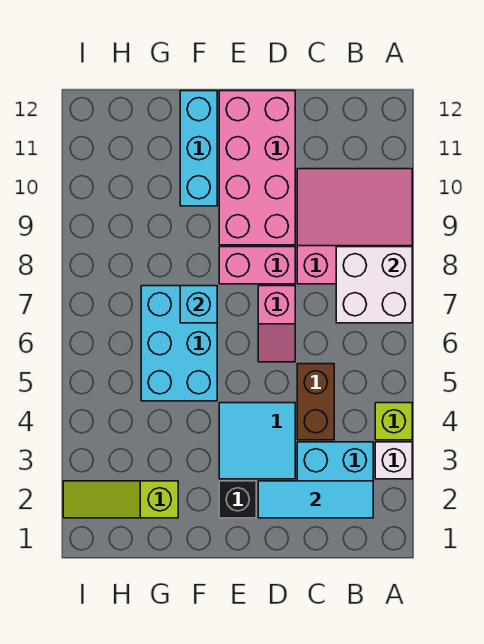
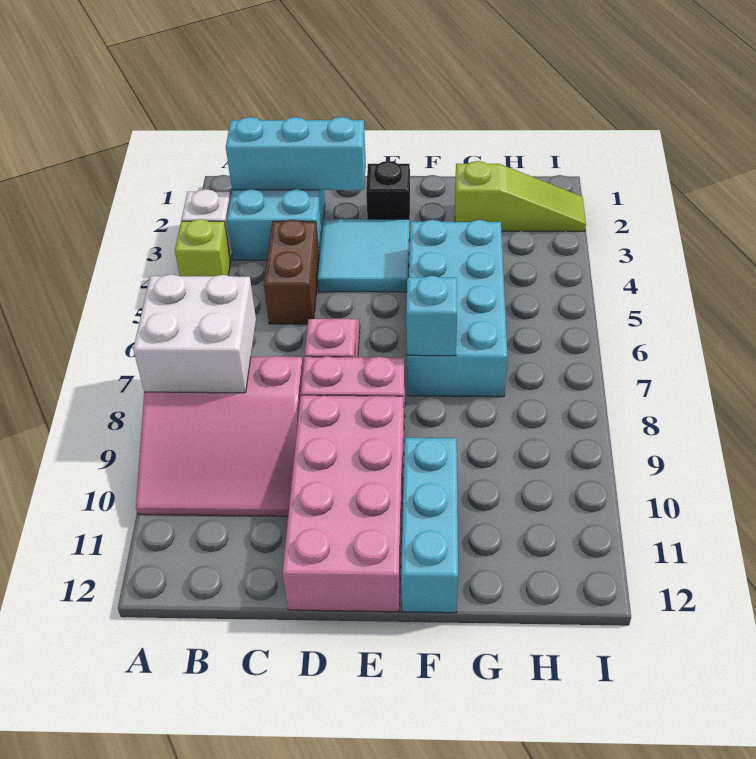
cyan 1x3 tile [258,481,373,518] -> cyan 1x3 brick [226,117,366,190]
cyan 2x3 brick [141,286,217,401] -> cyan 2x4 brick [407,220,507,397]

